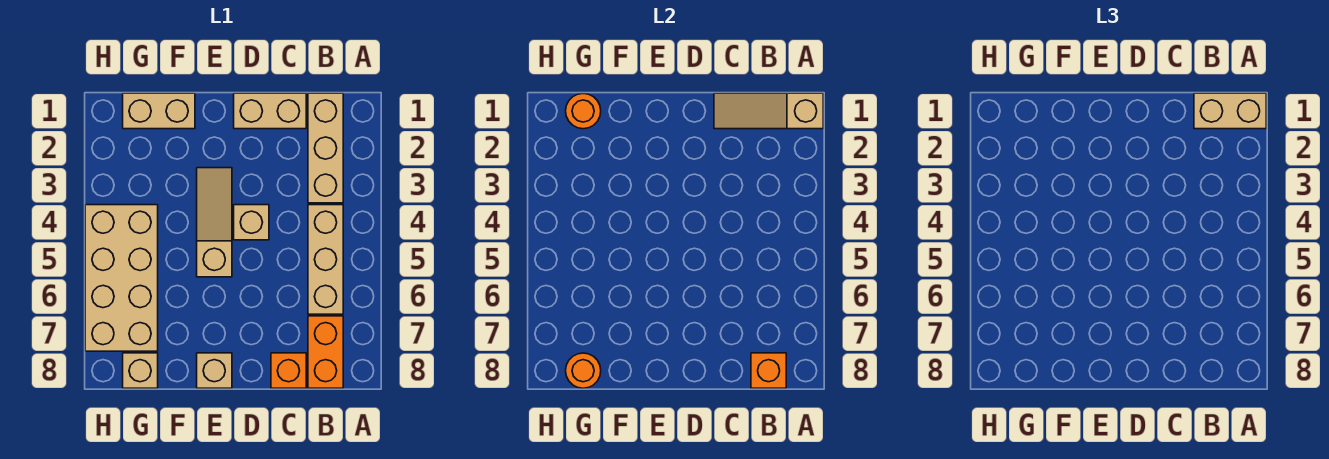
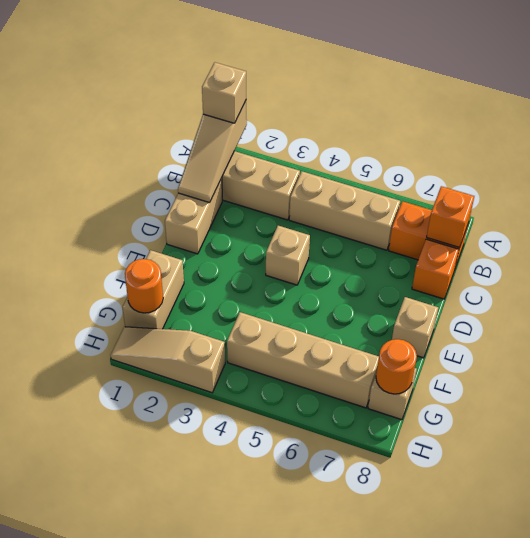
tan 1x2 brick [1194,93,1266,129] -> tan 1x1 brick [202,62,246,123]
tan 1x3 slope [197,168,232,277] -> tan 1x3 slope moved to [110,327,225,393]
tan 2x4 brick [85,205,158,351] -> tan 1x4 brick [227,312,379,408]

